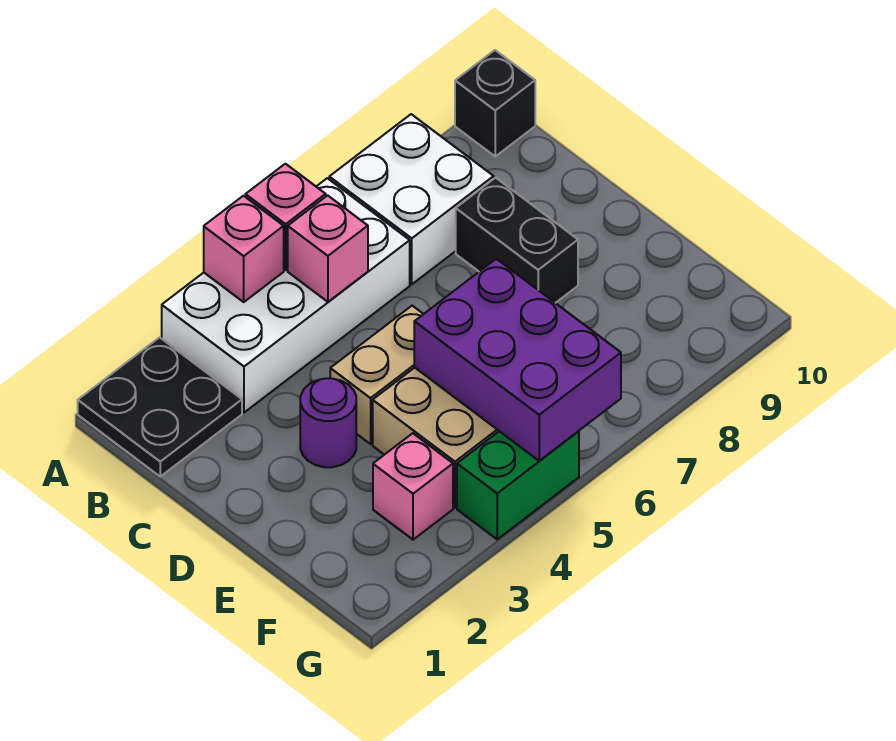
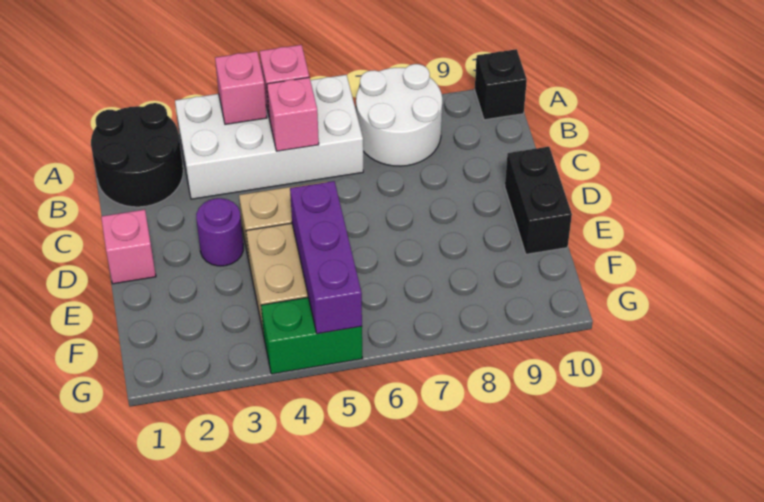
black 2x2 plate [78,337,242,476] -> black 2x2 round brick [91,103,183,207]
white 2x2 brick [329,114,494,284] -> white 2x2 round brick [356,64,442,166]
black 1x2 brick [456,178,578,303] -> black 1x2 brick moved to [505,147,572,254]
purple 2x3 brick [414,259,621,461] -> purple 1x3 brick [290,181,362,334]
pink 1x1 brick [373,433,453,540] -> pink 1x1 brick moved to [101,210,156,284]

